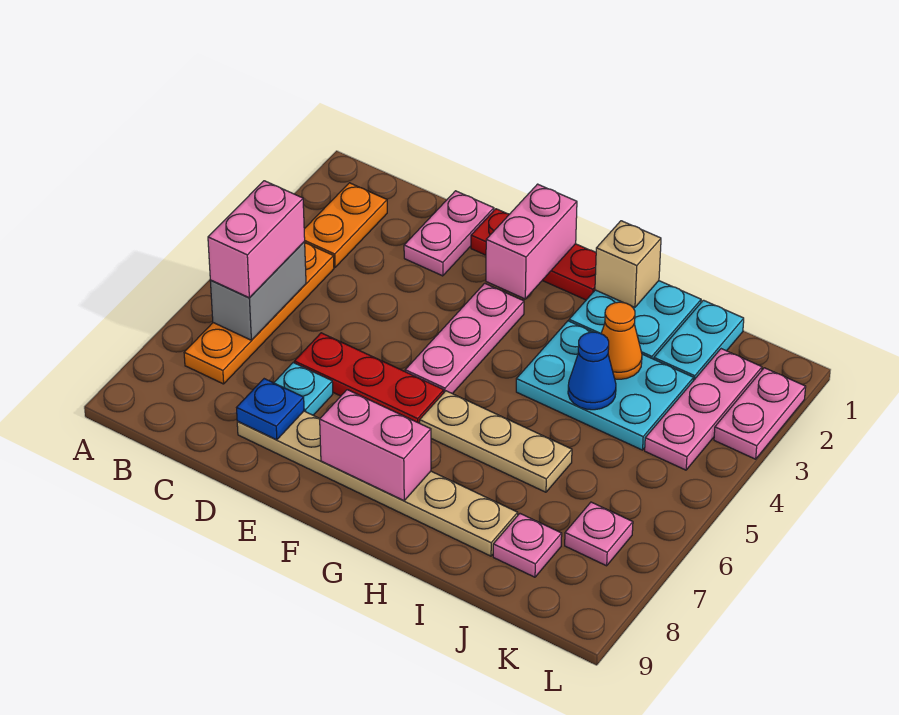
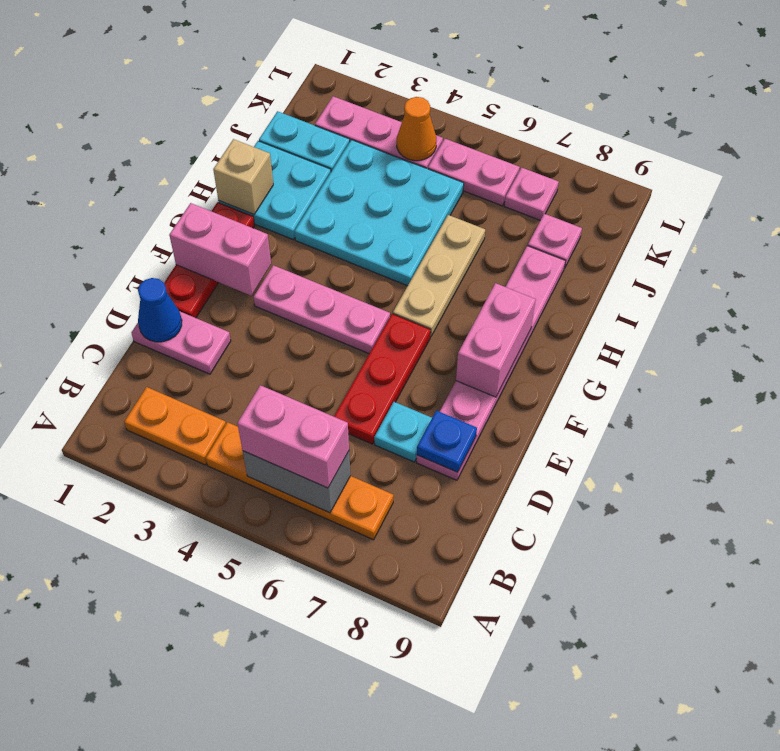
tan 1x6 plate [237,411,518,556] -> pink 1x6 plate [417,246,565,480]
cyan 2x3 plate [516,321,694,450] -> cyan 3x3 plate [294,140,464,286]
orange 1x1 cone [601,302,642,379] -> orange 1x1 cone moved to [397,97,436,161]
blue 1x1 cone [568,332,616,410] -> blue 1x1 cone moved to [138,278,182,342]
pink 1x2 plate [714,368,806,459] -> pink 1x2 plate moved to [428,139,520,206]

